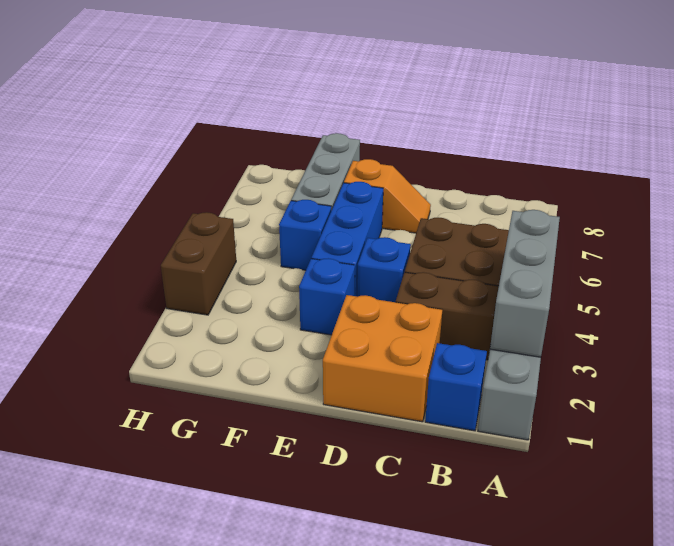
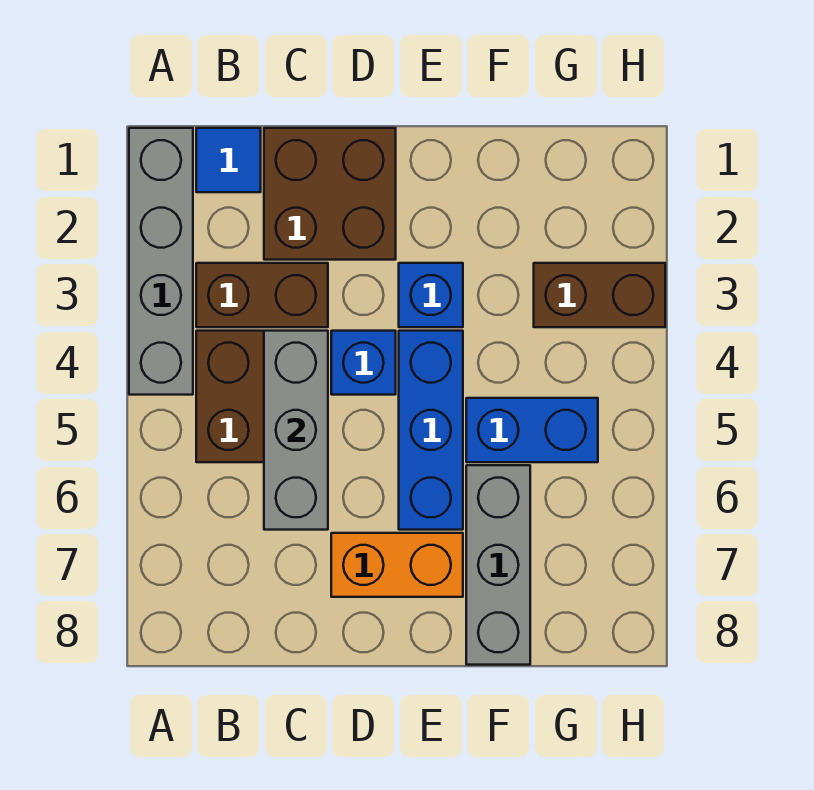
grey 1x3 brick [490,210,560,357] -> grey 1x3 brick moved to [264,331,328,530]
blue 1x1 brick [425,343,487,431] -> blue 1x1 tile [196,128,261,192]
orange 2x2 brick [323,295,442,422] -> brown 2x2 brick [264,128,396,260]
orange 1x2 slope [344,159,431,233] -> orange 1x2 brick [331,533,463,597]
blue 1x1 brick [279,200,331,270] -> blue 1x2 brick [466,398,598,462]
brown 1x2 brick [161,212,236,315] -> brown 1x2 brick turned to [534,263,665,327]

